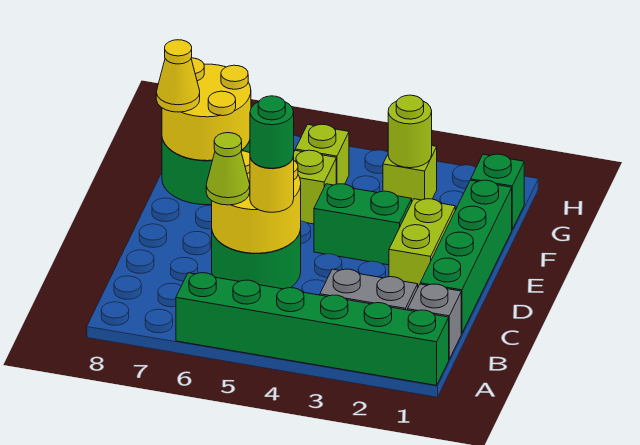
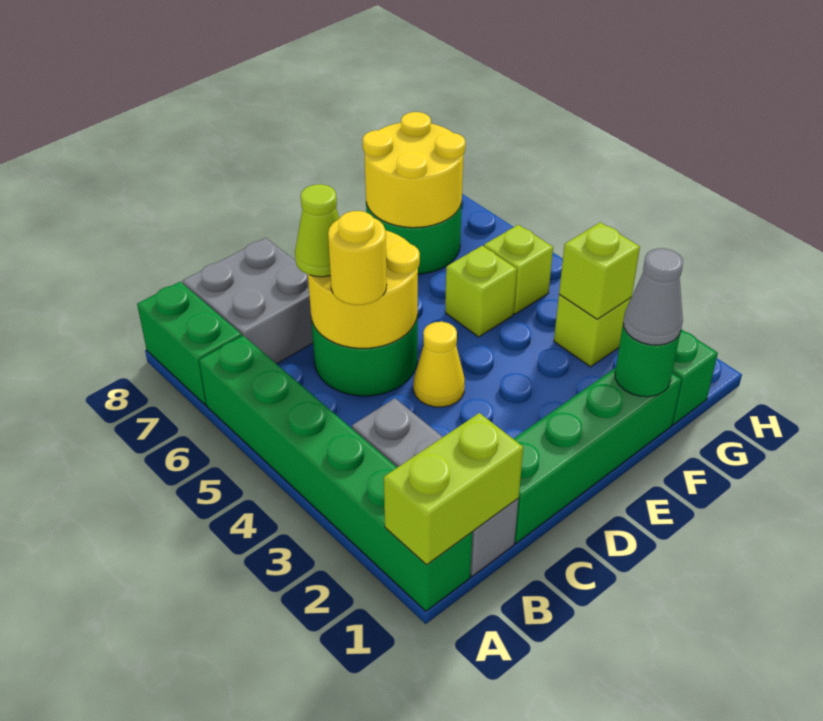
none -> grey 2x2 brick [183,238,313,364]
green 1x1 round brick [250,96,294,168] -> green 1x1 round brick moved to [615,324,680,397]
lime 1x2 brick [389,199,455,287] -> lime 1x2 brick moved to [384,413,523,565]
green 1x2 brick [314,184,412,265] -> green 1x2 brick moved to [137,282,242,405]
none -> grey 1x1 cone [623,248,683,345]
yellow 1x1 cone [156,40,200,112] -> yellow 1x1 cone moved to [413,322,465,407]
lime 1x1 round brick [388,95,432,168] -> lime 1x1 brick [559,222,640,319]

